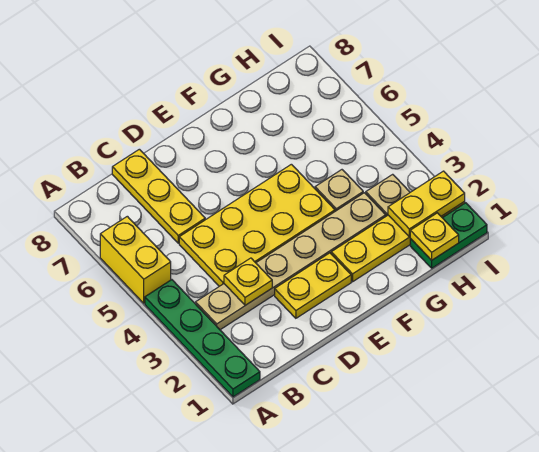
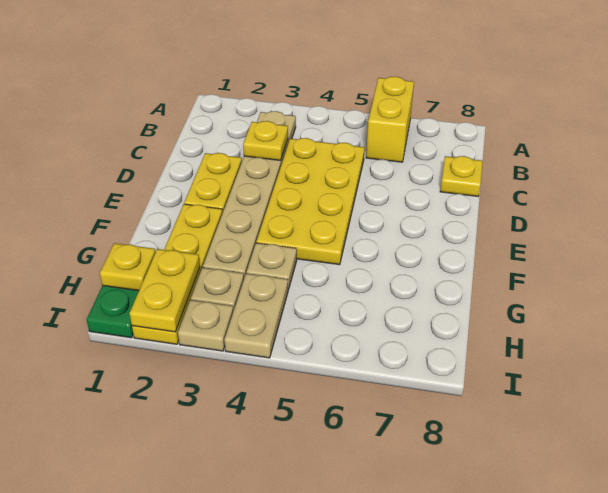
green 1x4 plate [145,280,260,397] -> none
yellow 1x2 brick [100,216,171,303] -> yellow 1x2 brick turned to [366,77,414,162]
yellow 1x3 plate [112,149,205,243] -> yellow 1x1 plate [440,156,483,196]
none -> tan 1x2 plate [224,274,288,358]
none -> tan 1x1 plate [178,300,233,351]

